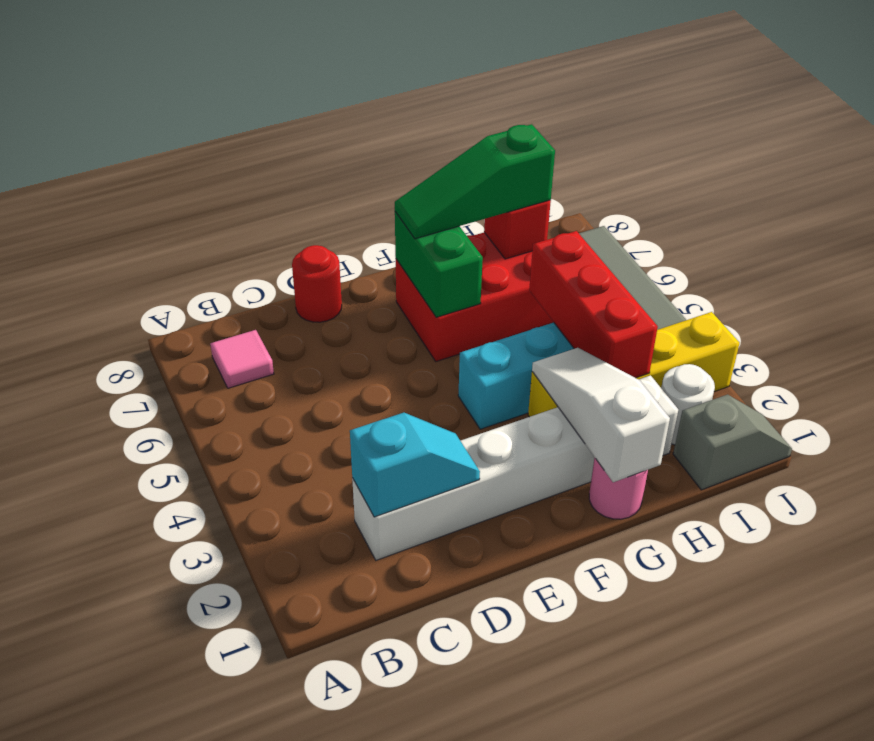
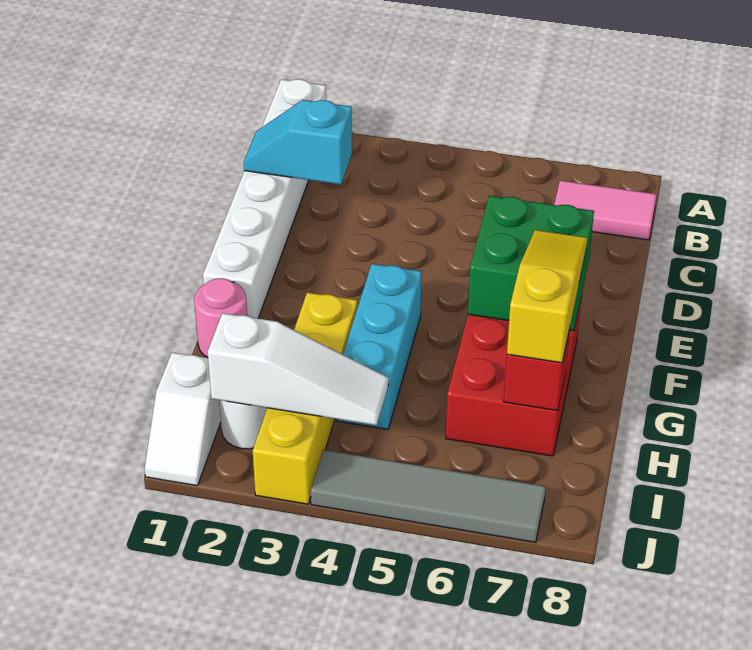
pink 1x1 tile [210,330,274,388] -> pink 1x2 tile [554,181,657,240]
white 1x6 brick [352,375,678,560] -> white 1x6 brick moved to [203,79,326,318]
cyan 1x2 slope [350,413,480,517] -> cyan 1x2 slope turned to [244,100,352,184]
red 1x1 round brick [292,245,342,322] -> none
green 1x2 brick [395,212,483,317] -> green 2x2 brick [468,196,594,330]
green 1x3 slope [395,124,555,239] -> yellow 1x3 slope [507,230,587,363]
white 1x3 slope [532,348,670,482] -> white 1x3 slope moved to [208,313,389,425]
red 1x3 brick [529,231,658,378] -> none
grey 1x2 slope [673,394,792,490] -> white 1x2 slope [145,352,221,486]

